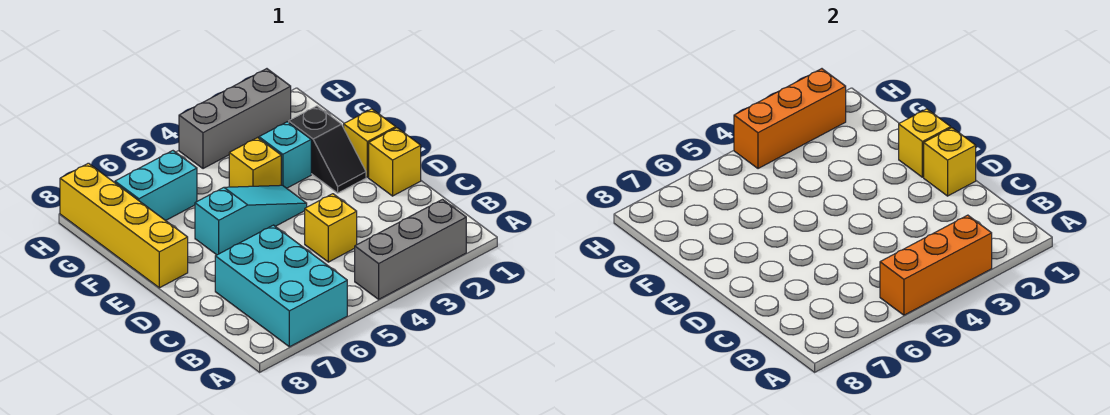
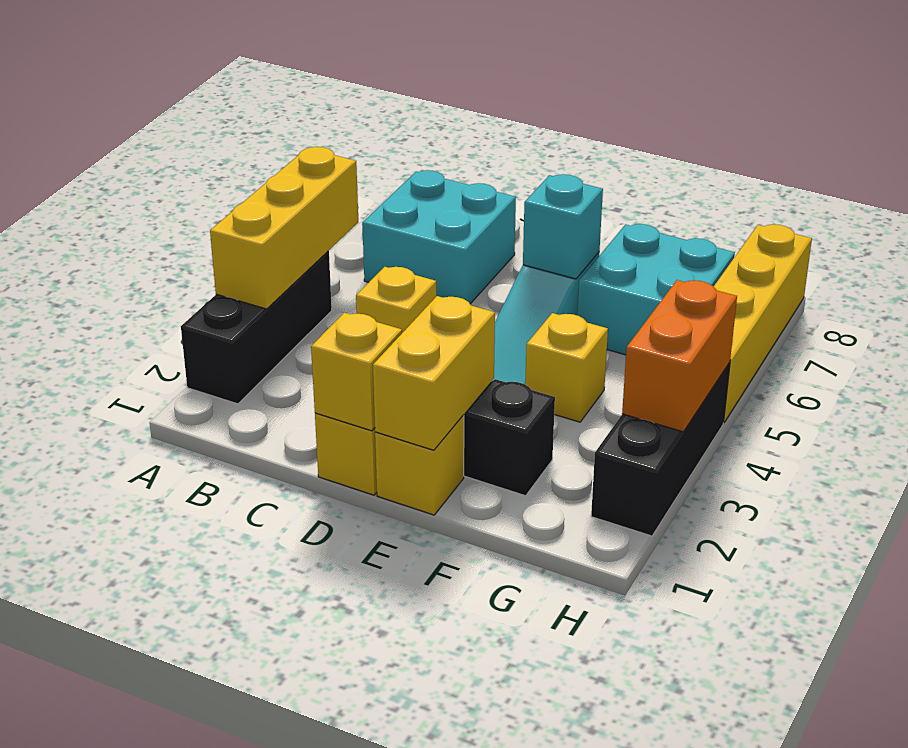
grey 1x3 brick [355,200,466,299] -> black 1x3 brick [181,251,332,404]
orange 1x3 brick [880,215,992,315] -> yellow 1x3 brick [210,147,358,309]
cyan 2x3 brick [215,225,347,347] -> cyan 2x2 brick [362,170,516,304]
yellow 1x1 brick [899,109,951,177] -> yellow 1x2 brick [373,296,495,450]
yellow 1x4 brick [60,163,188,288] -> yellow 1x4 brick turned to [714,224,812,423]
cyan 1x1 brick [259,122,311,188] -> cyan 1x1 brick moved to [523,174,603,279]
cyan 1x2 brick [115,151,197,221] -> cyan 2x2 brick [577,224,735,355]
grey 1x3 brick [179,69,291,169] -> black 1x3 brick [591,363,730,536]
orange 1x3 brick [734,69,846,169] -> orange 1x2 brick [622,280,737,432]

